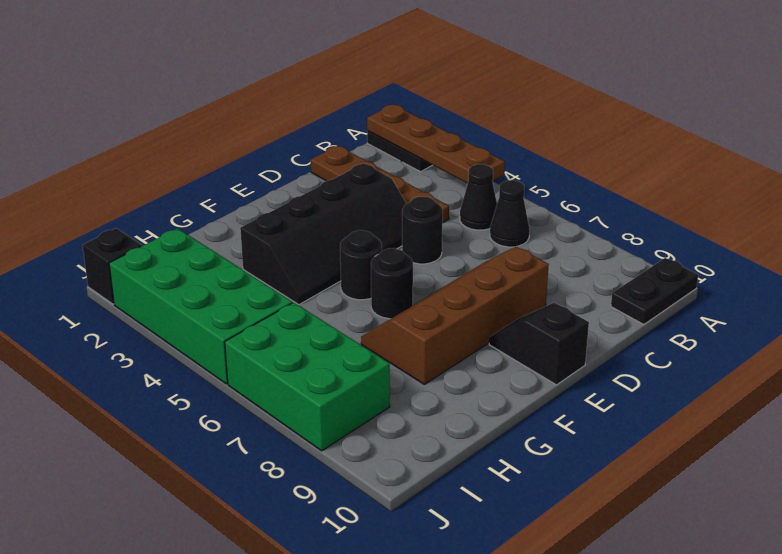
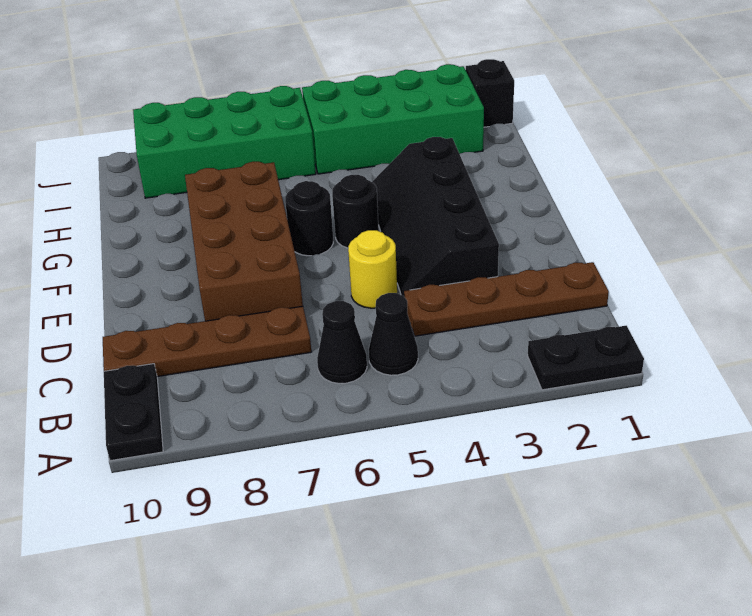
brown 1x4 plate [367,105,505,183] -> brown 1x4 plate moved to [103,306,312,377]
black 1x1 round brick [402,197,443,264] -> yellow 1x1 round brick [348,230,397,308]
brown 2x4 slope [361,246,549,384] -> brown 2x4 brick [185,162,303,321]
black 1x2 slope [489,303,589,385] -> none
green 2x3 brick [225,302,390,451] -> green 2x4 brick [133,86,316,198]

